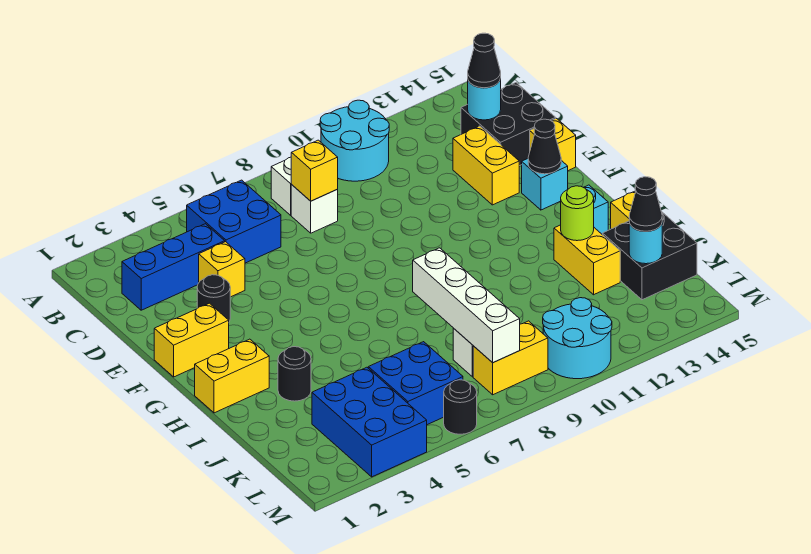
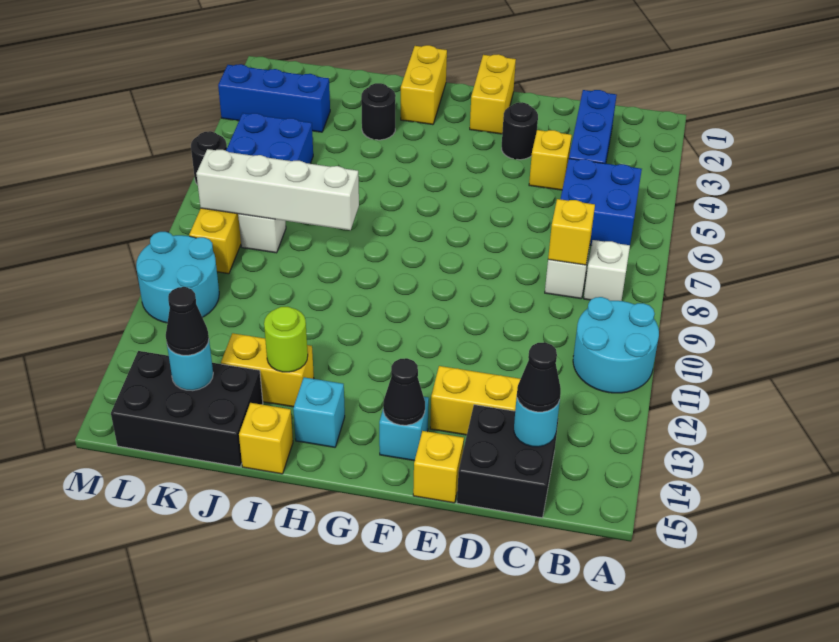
black 2x2 brick [603,211,697,300] -> black 2x3 brick [111,351,263,467]
blue 2x3 brick [312,367,427,477] -> blue 1x3 brick [218,64,330,132]

